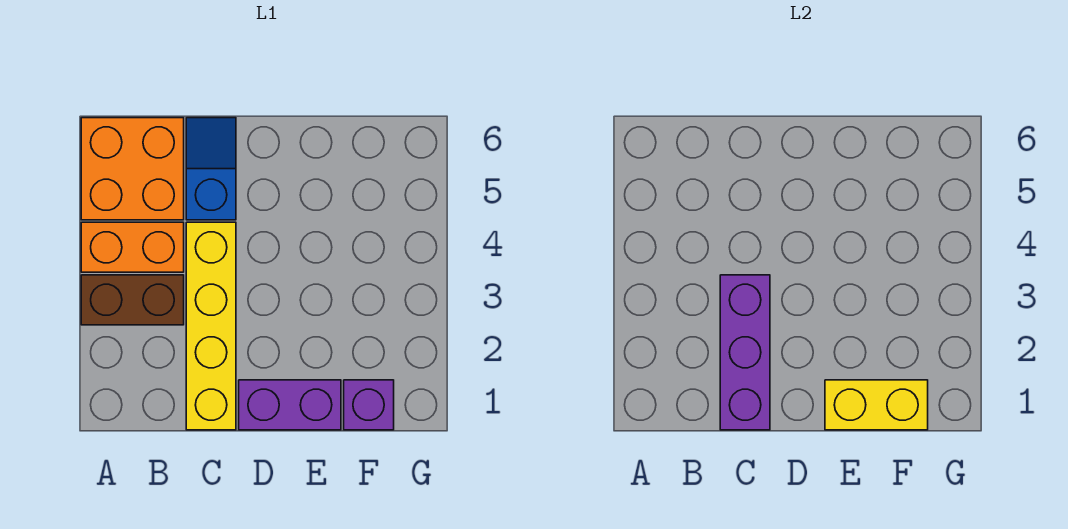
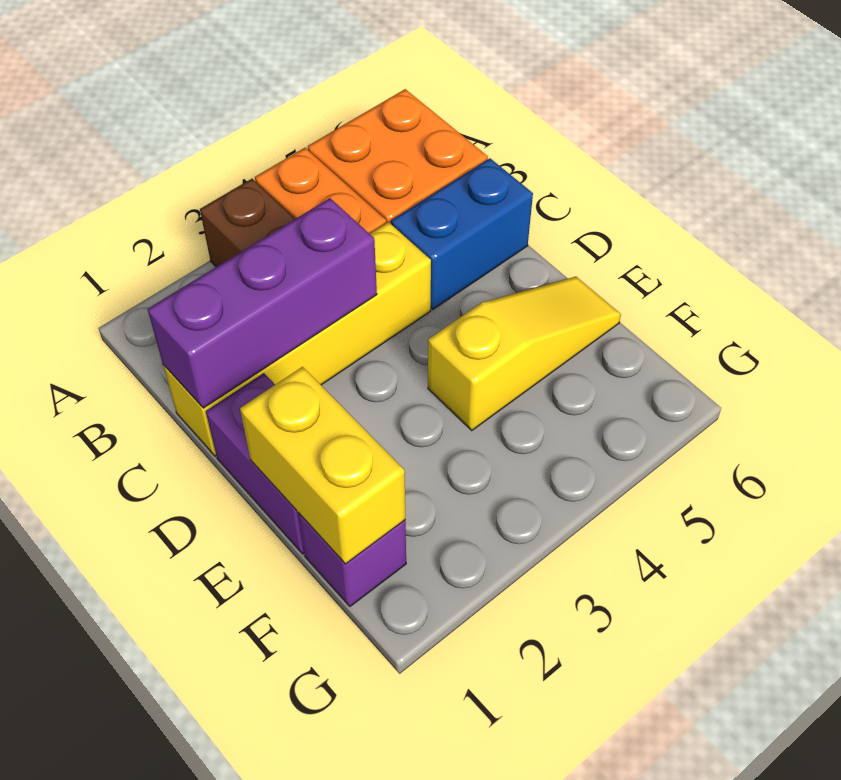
blue 1x2 slope [186,118,236,220] -> blue 1x2 brick [391,158,533,309]
none -> yellow 1x3 slope [428,277,621,430]

